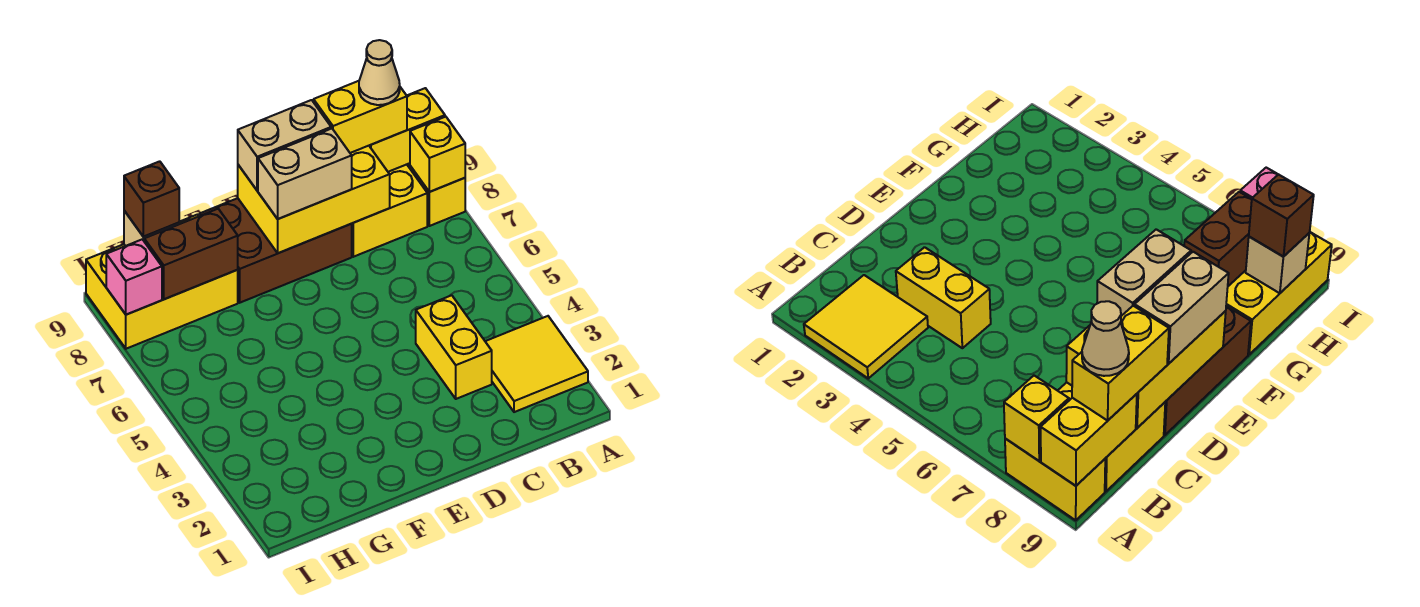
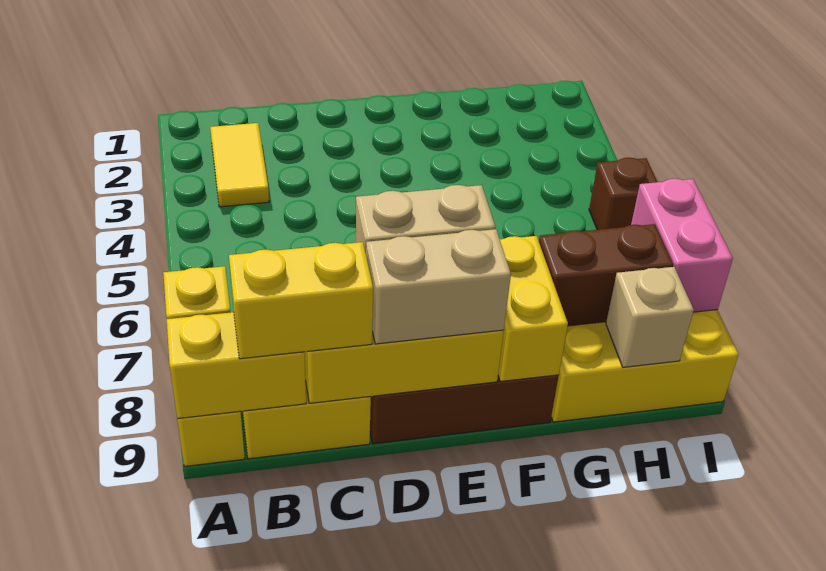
yellow 2x2 tile [485,316,588,412] -> yellow 1x2 tile [210,123,269,207]
tan 1x1 cone [359,40,400,105] -> none
yellow 1x2 brick [416,295,492,399] -> yellow 1x2 brick moved to [498,236,568,382]
brown 1x1 brick [124,161,179,237] -> brown 1x1 brick moved to [589,158,657,230]
pink 1x1 brick [106,239,162,314] -> pink 1x2 brick [631,179,733,312]

